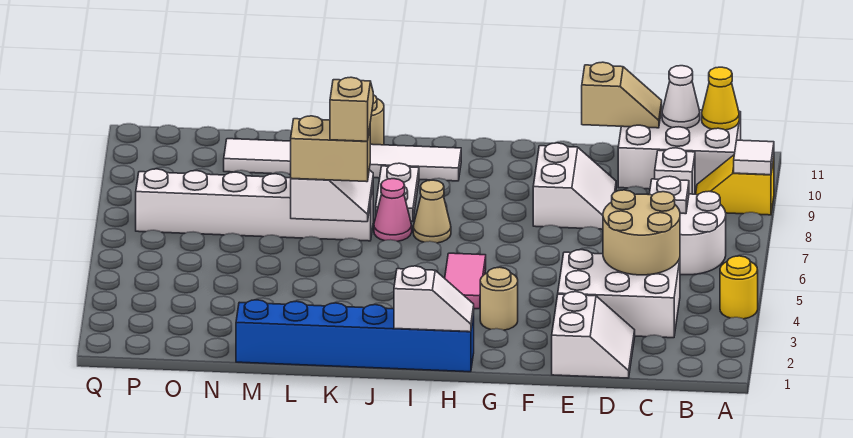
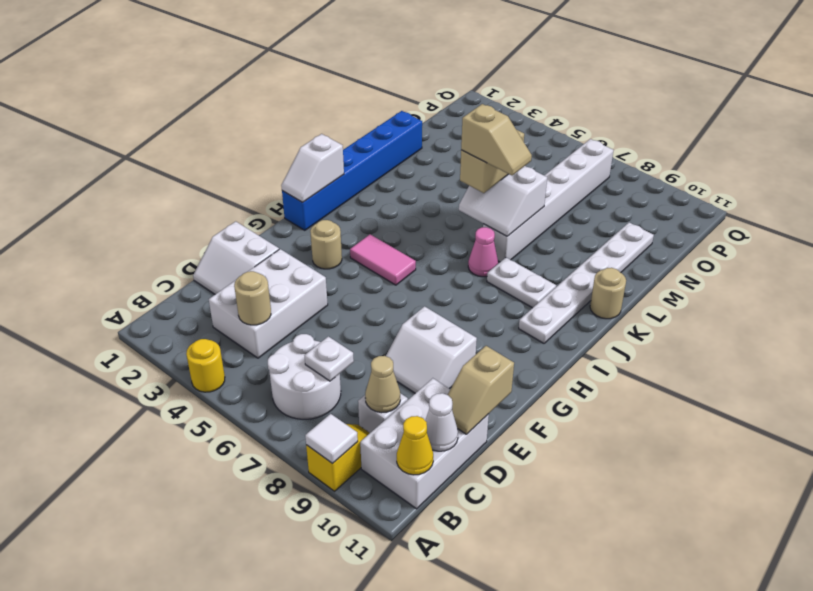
tan 2x2 round brick [603,190,680,275] -> tan 1x1 round brick [234,271,271,325]
tan 1x1 cone [413,180,451,243] -> tan 1x1 cone moved to [365,356,400,413]
white 1x6 tile [224,139,461,181] -> white 1x6 plate [519,222,654,343]

